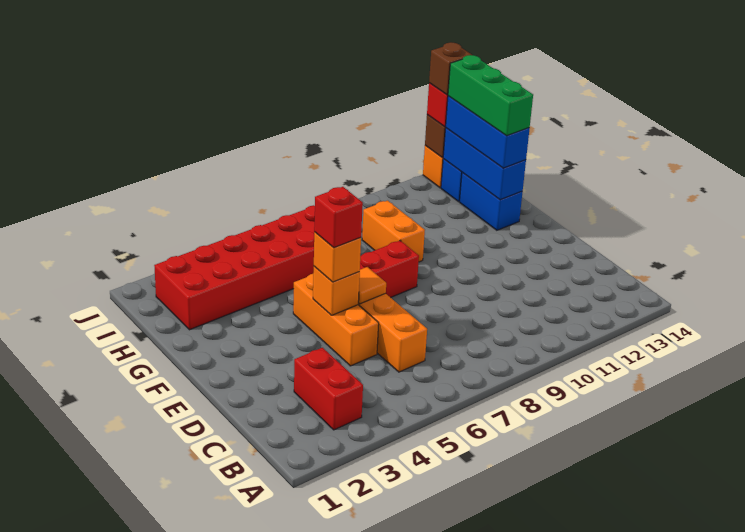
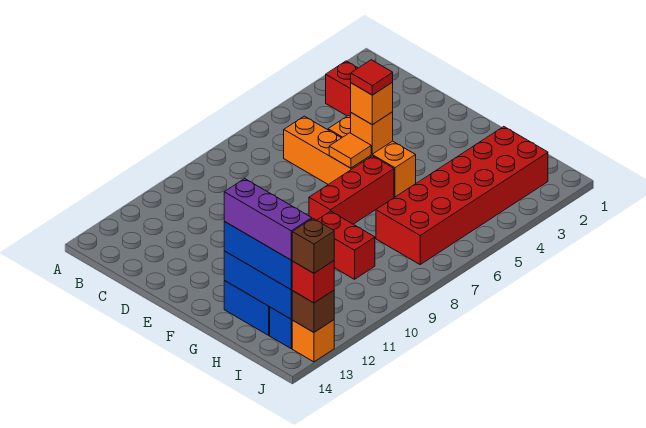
red 1x1 brick [314,187,363,248] -> red 1x1 tile [351,60,393,95]
orange 1x2 brick [362,201,425,262] -> red 1x2 brick [317,211,375,279]
green 1x3 brick [448,55,533,136] -> purple 1x3 brick [224,179,312,260]

